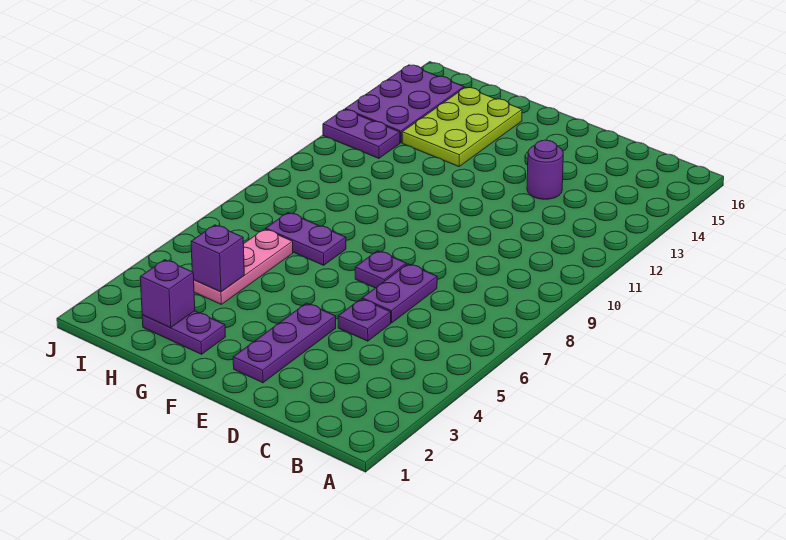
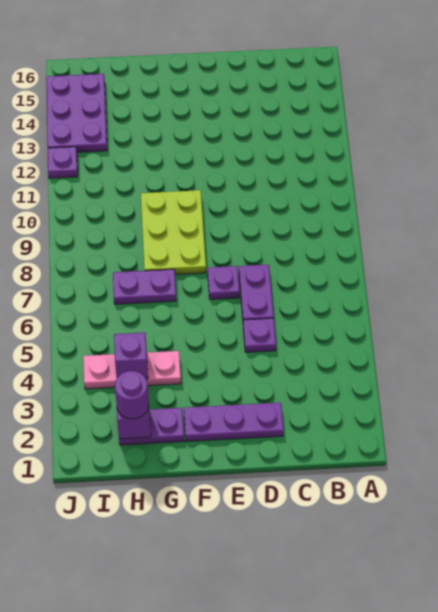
purple 1x1 round brick [527,140,563,199] -> purple 1x1 round brick moved to [115,371,149,419]
purple 1x3 plate [233,303,336,383] -> purple 1x3 plate turned to [184,403,284,441]
lime 2x3 plate [402,87,522,167] -> lime 2x3 plate moved to [141,190,206,275]
pink 1x3 plate [194,229,293,304] -> pink 1x3 plate turned to [83,351,181,389]
purple 1x2 plate [323,109,400,158] -> purple 1x1 plate [48,147,78,178]

